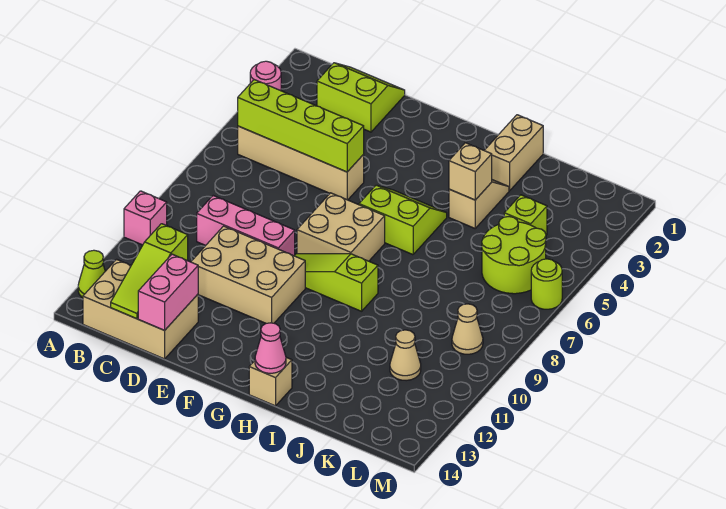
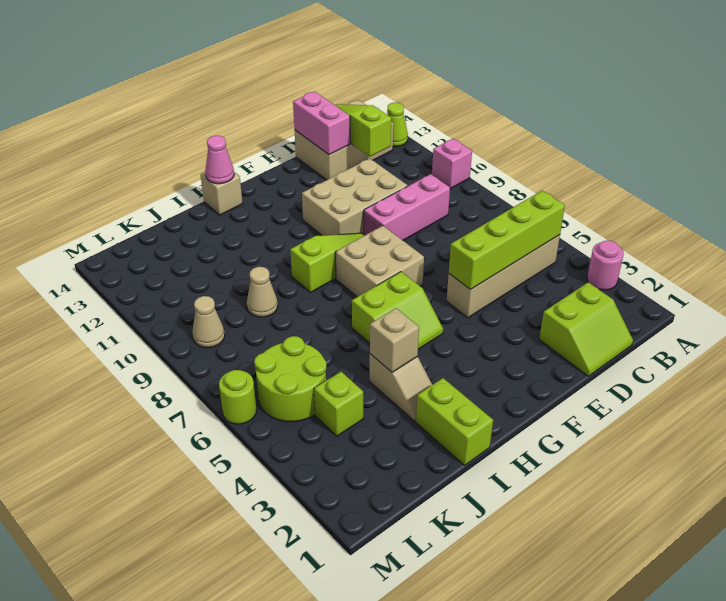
tan 1x2 brick [484,115,543,191] -> lime 1x2 brick [416,378,493,465]
tan 1x1 cone [390,330,421,381] -> tan 1x1 cone moved to [247,267,278,317]

